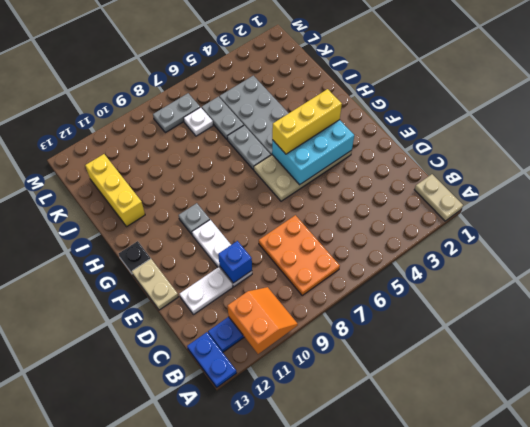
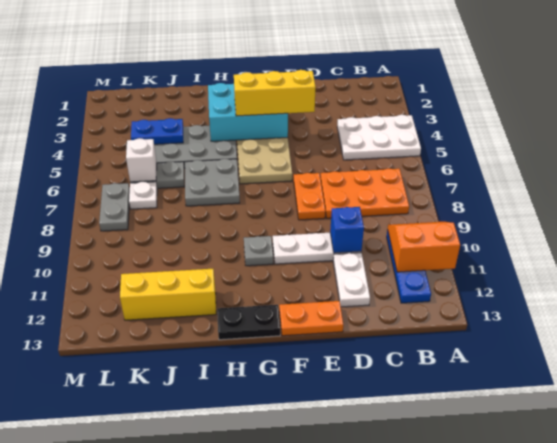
tan 1x2 plate [414,174,463,221] -> none
none -> white 2x3 plate [337,115,421,160]
blue 1x2 plate [187,332,237,387] -> blue 1x2 plate moved to [131,118,183,144]
none -> orange 1x2 plate [294,173,325,220]
tan 1x2 plate [132,259,178,310] -> orange 1x2 plate [279,301,343,336]
cyan 2x3 brick [272,120,354,185] -> cyan 2x3 brick turned to [208,83,288,141]
yellow 1x3 brick [272,89,342,154] -> yellow 1x3 brick turned to [234,70,316,116]
black 1x1 plate [119,241,151,273] -> black 1x2 plate [217,305,280,340]
grey 1x2 plate [227,125,271,170] -> grey 2x2 plate [185,159,240,206]
none -> white 1x1 brick [126,138,157,182]

